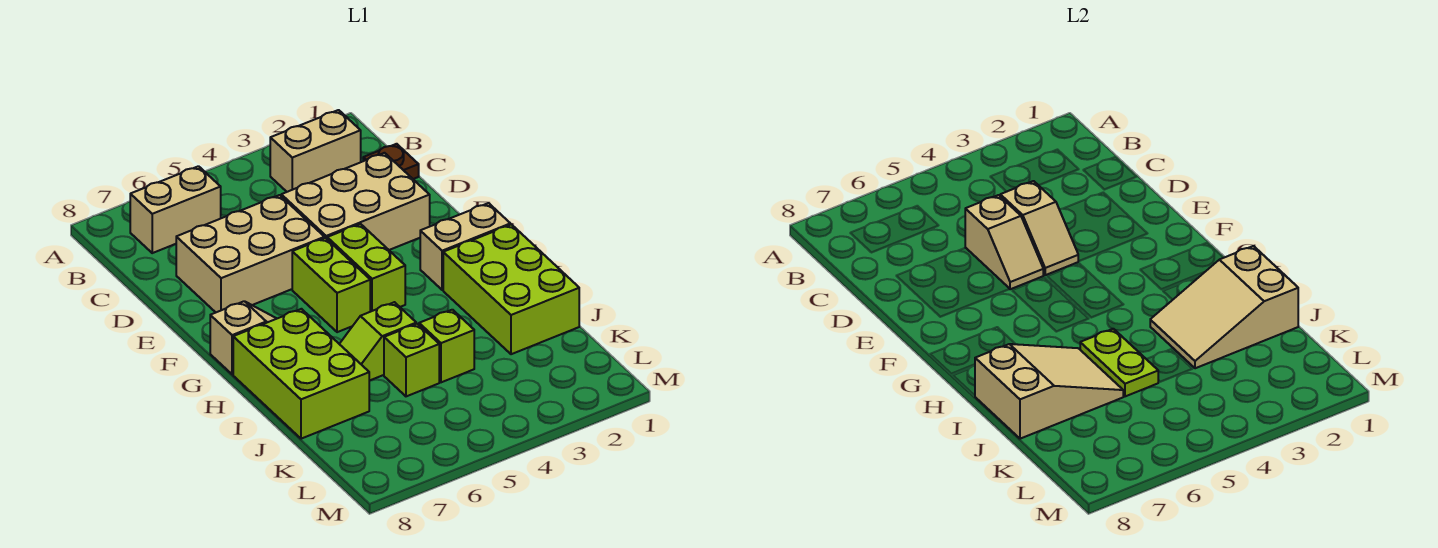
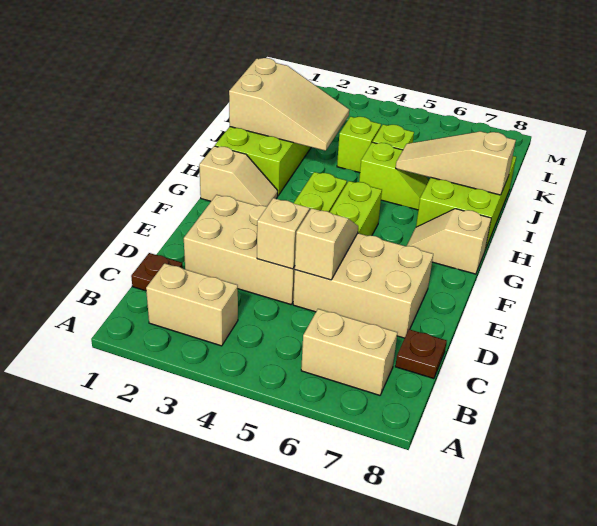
none -> brown 1x1 plate [395,329,447,379]
tan 1x2 brick [420,203,510,290] -> tan 1x2 slope [199,146,278,207]
lime 1x2 plate [1080,329,1158,396] -> none
tan 2x3 slope [975,344,1123,439] -> tan 1x3 slope [396,131,516,195]

